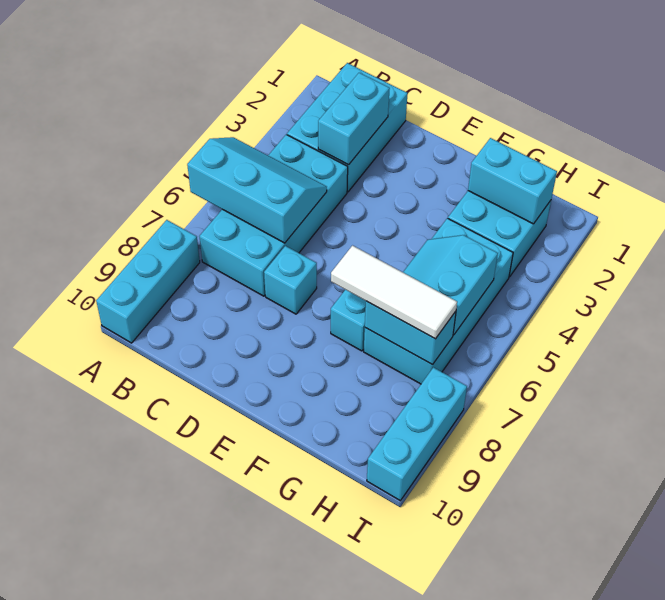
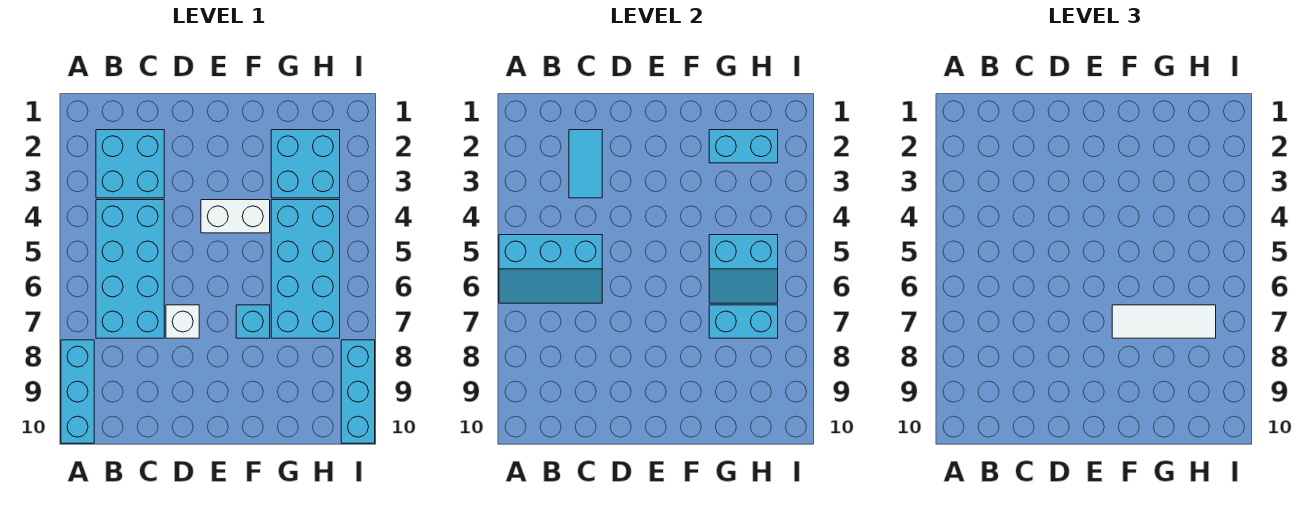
cyan 2x3 slope [187,137,327,243] -> cyan 2x3 slope turned to [499,235,602,303]
cyan 2x3 brick [287,63,408,192] -> cyan 2x2 brick [96,130,164,198]
cyan 1x2 brick [318,73,390,165] -> cyan 1x2 tile [569,130,602,198]
cyan 1x1 brick [264,246,317,314] -> white 1x1 brick [166,305,199,338]
none -> white 1x2 brick [201,200,270,233]
cyan 2x2 slope [403,235,498,335] -> cyan 2x2 slope turned to [709,235,778,303]

